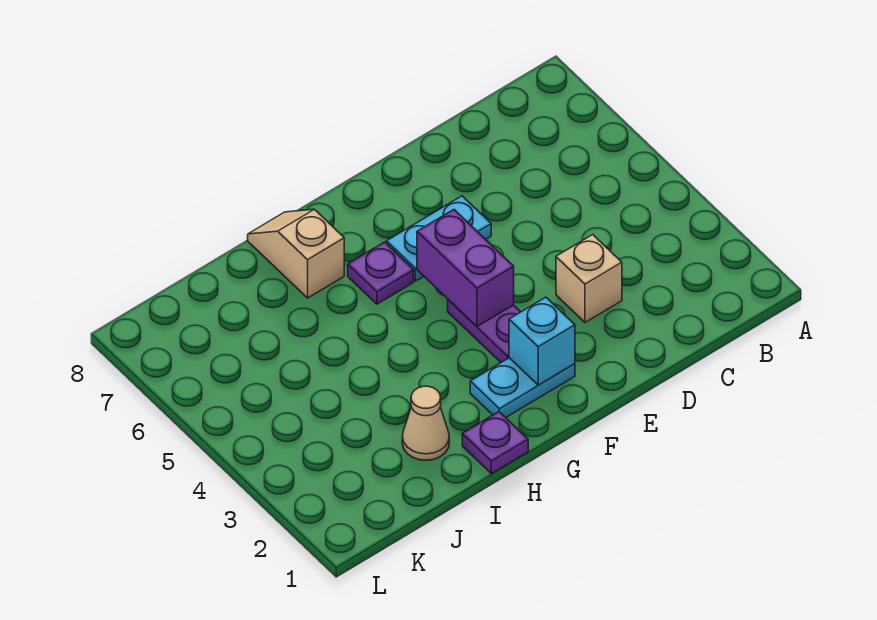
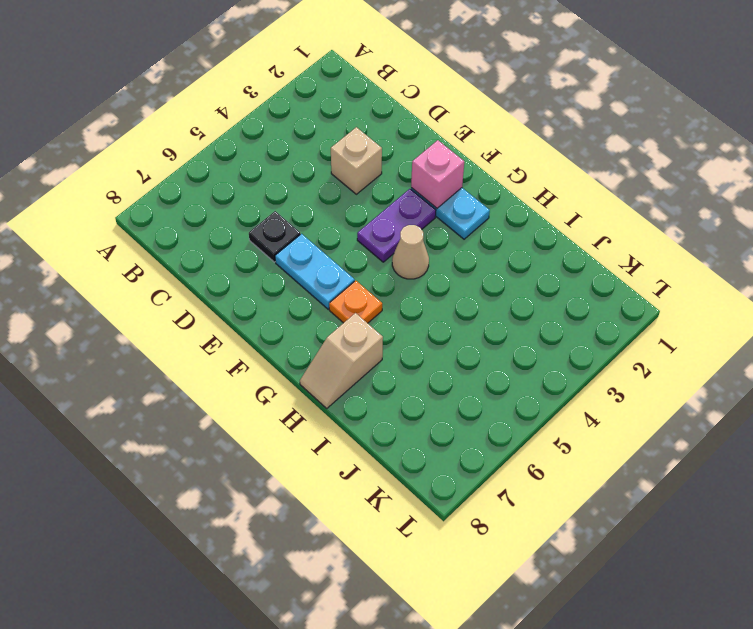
none -> black 1x1 plate [249,211,300,262]
cyan 1x1 brick [509,297,575,385] -> pink 1x1 brick [411,140,464,208]
purple 1x2 brick [417,210,514,326] -> none
purple 1x1 plate [348,242,414,304] -> orange 1x1 plate [329,281,382,323]
purple 1x1 plate [462,412,528,474] -> none
tan 1x1 cone [402,386,449,460] -> tan 1x1 cone moved to [392,225,429,279]

